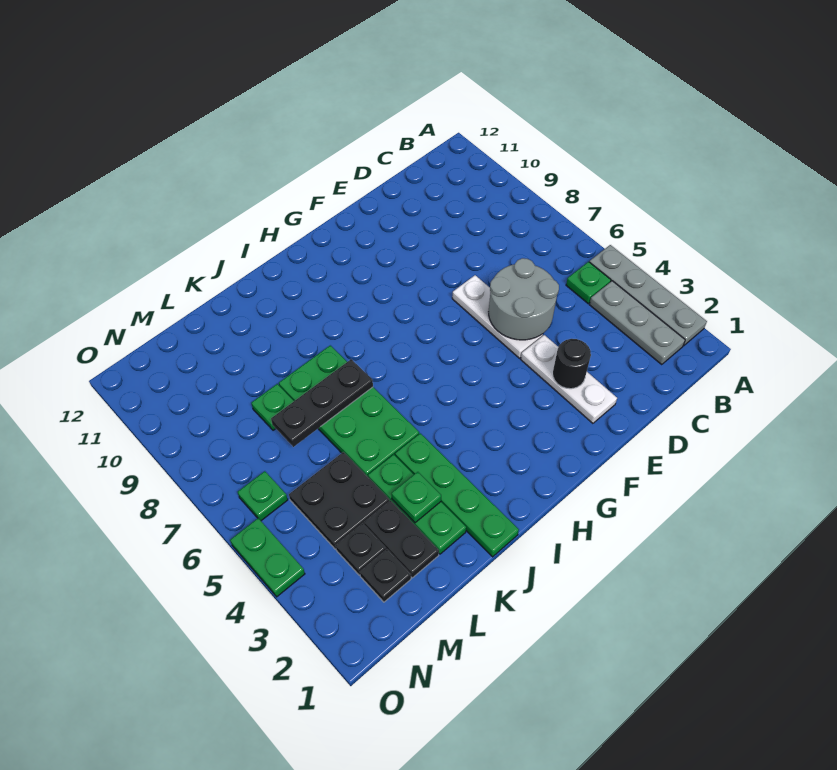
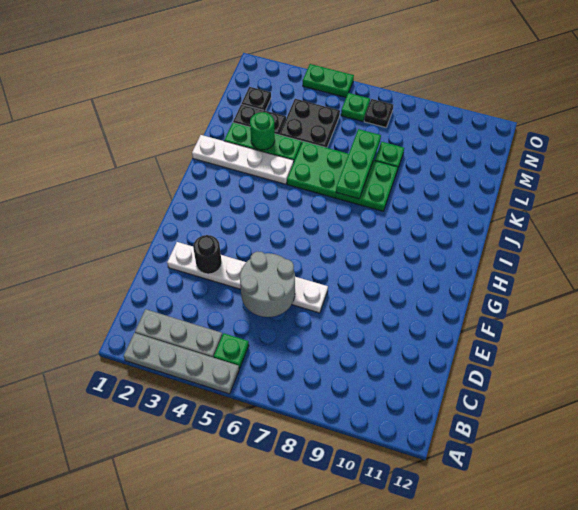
green 1x4 plate [395,433,519,557] -> white 1x4 plate [192,135,294,184]
black 1x3 plate [271,359,373,447] -> green 1x3 plate [336,129,381,199]
green 1x1 plate [392,472,441,523] -> green 1x1 round brick [250,112,275,150]
black 1x1 plate [336,523,386,575] -> black 1x1 plate moved to [364,99,393,127]

